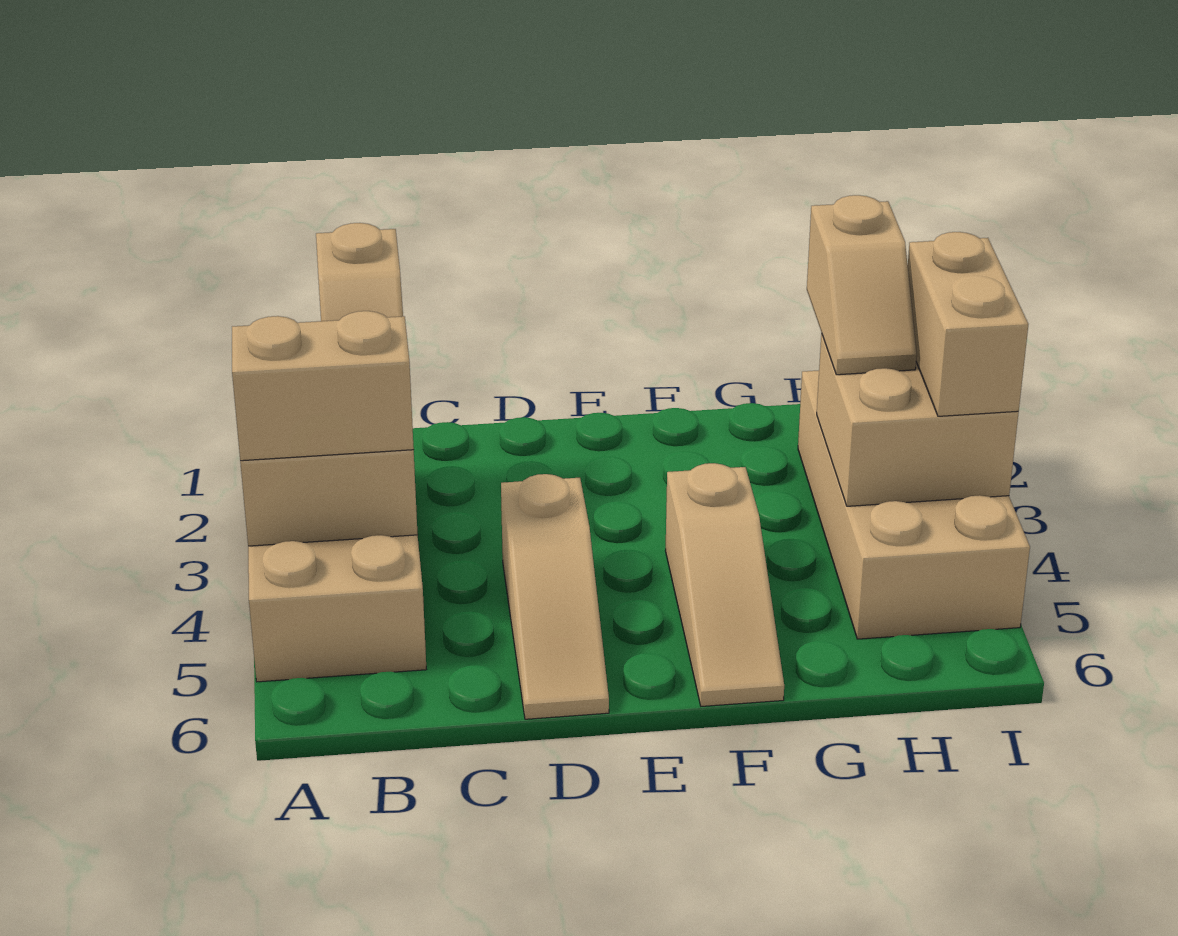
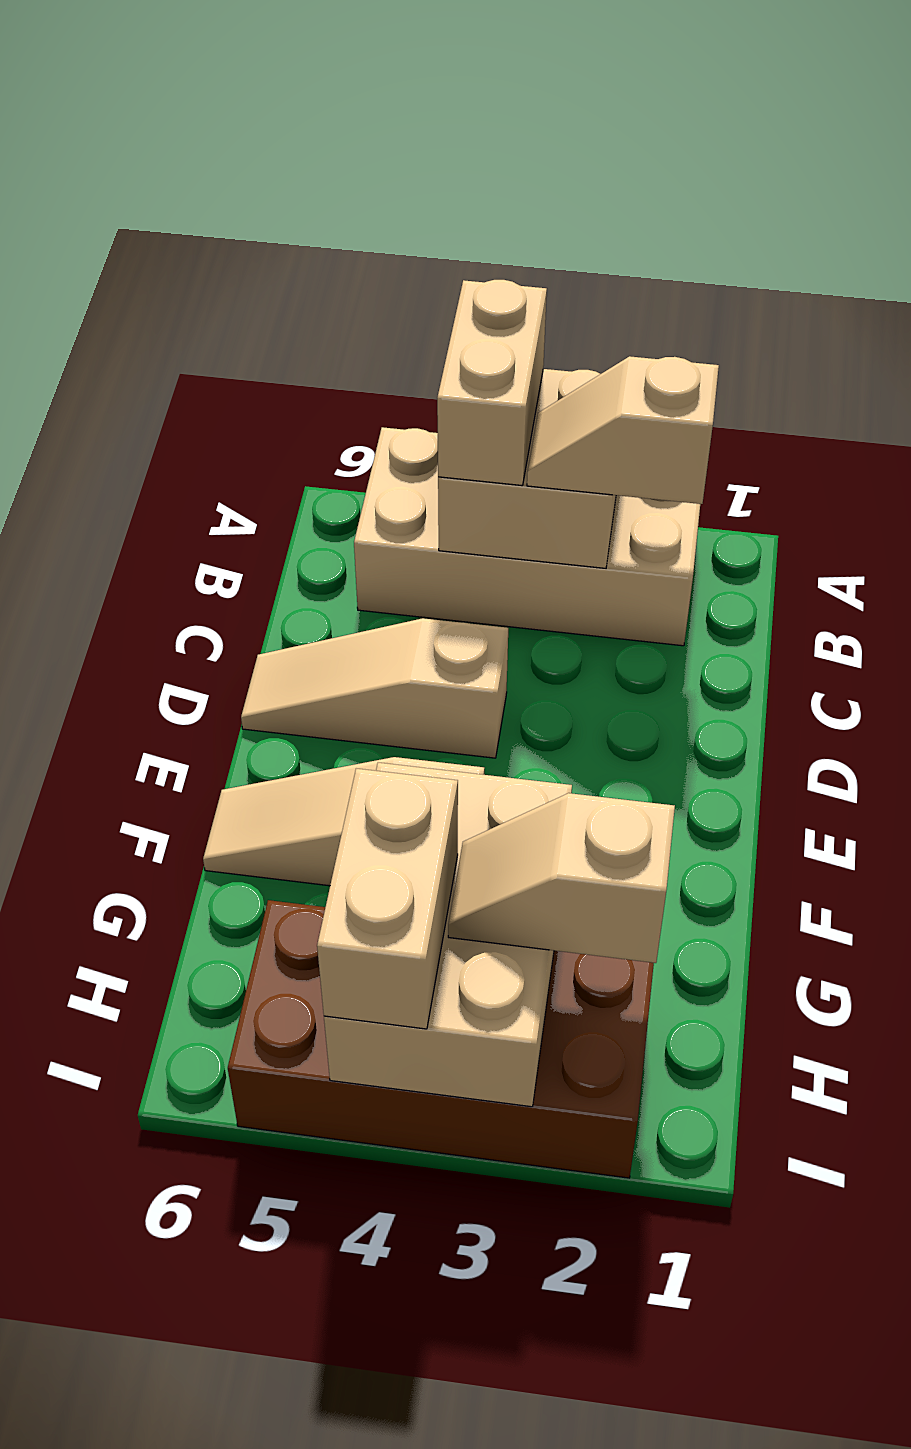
tan 2x4 brick [798,371,1030,639] -> brown 2x4 brick [228,900,654,1178]
tan 2x2 brick [817,333,1019,506] -> tan 2x3 brick [324,762,572,1107]
tan 1x2 brick [908,232,1028,416] -> tan 1x2 brick turned to [317,768,458,1029]

